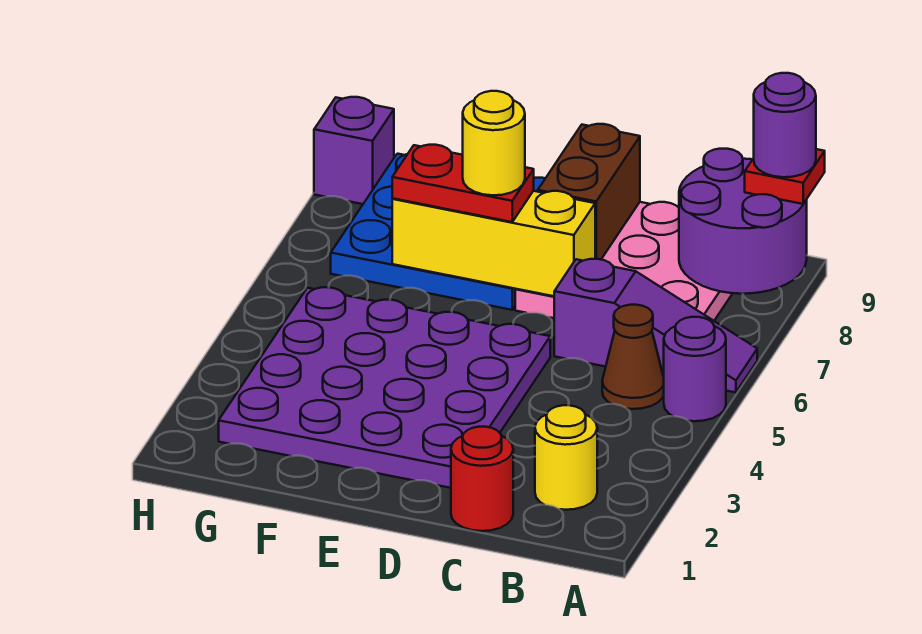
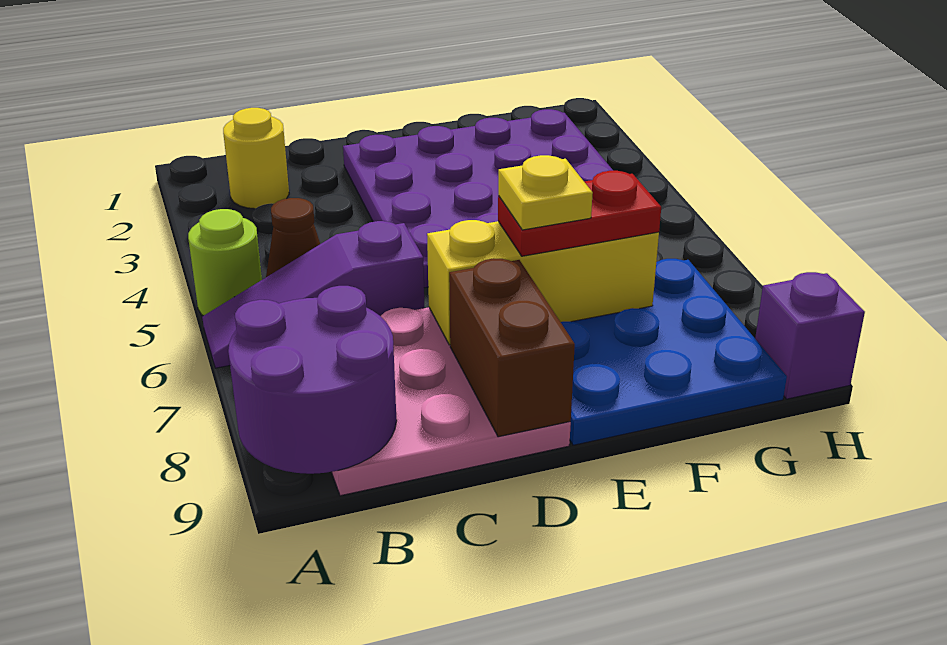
purple 1x1 round brick [664,317,726,421] -> lime 1x1 round brick [188,209,262,316]
red 1x1 plate [745,149,825,204] -> none
purple 1x1 round brick [754,73,816,177] -> none
red 1x1 round brick [451,427,513,531] -> none
yellow 1x1 round brick [463,91,525,195] -> yellow 1x1 plate [498,155,593,230]

